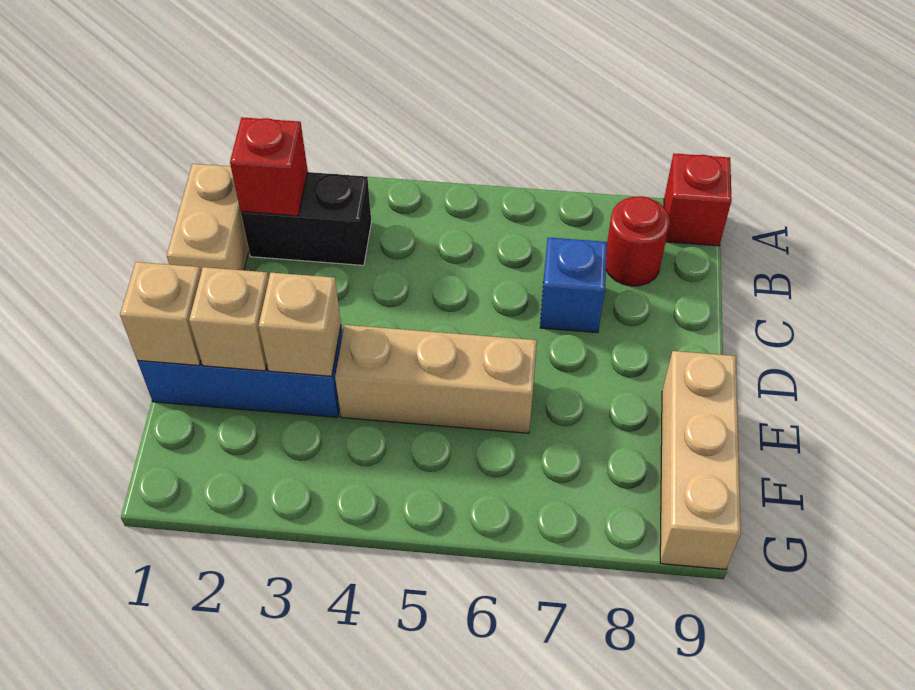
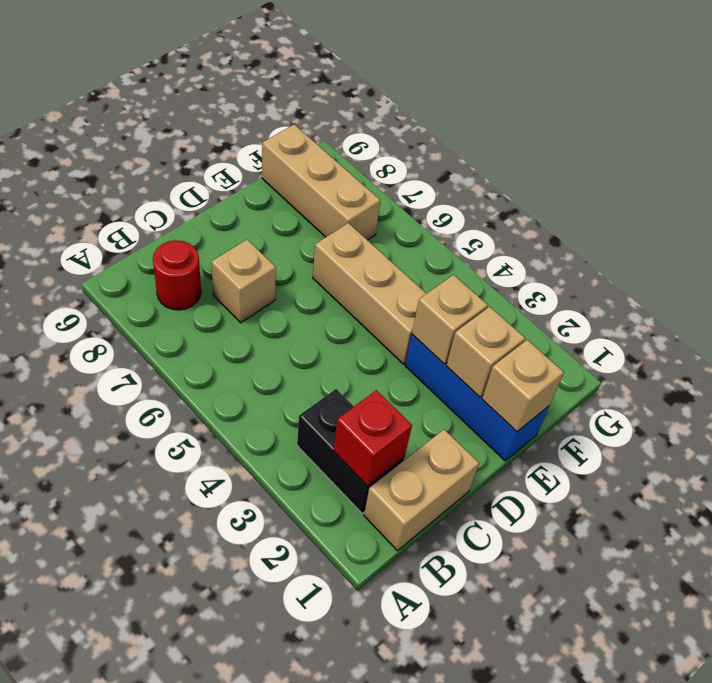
red 1x1 brick [664,153,732,246] -> none
blue 1x1 brick [540,237,607,333] -> tan 1x1 brick [211,240,276,323]
tan 1x3 brick [660,351,741,569] -> tan 1x3 brick turned to [262,125,380,240]

